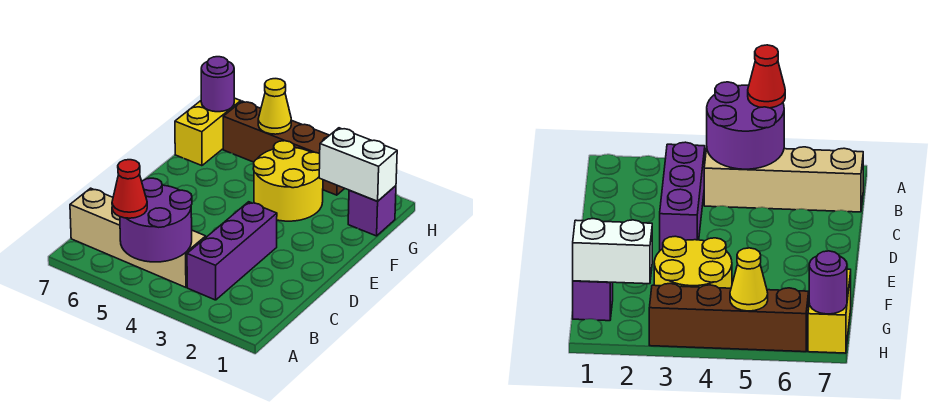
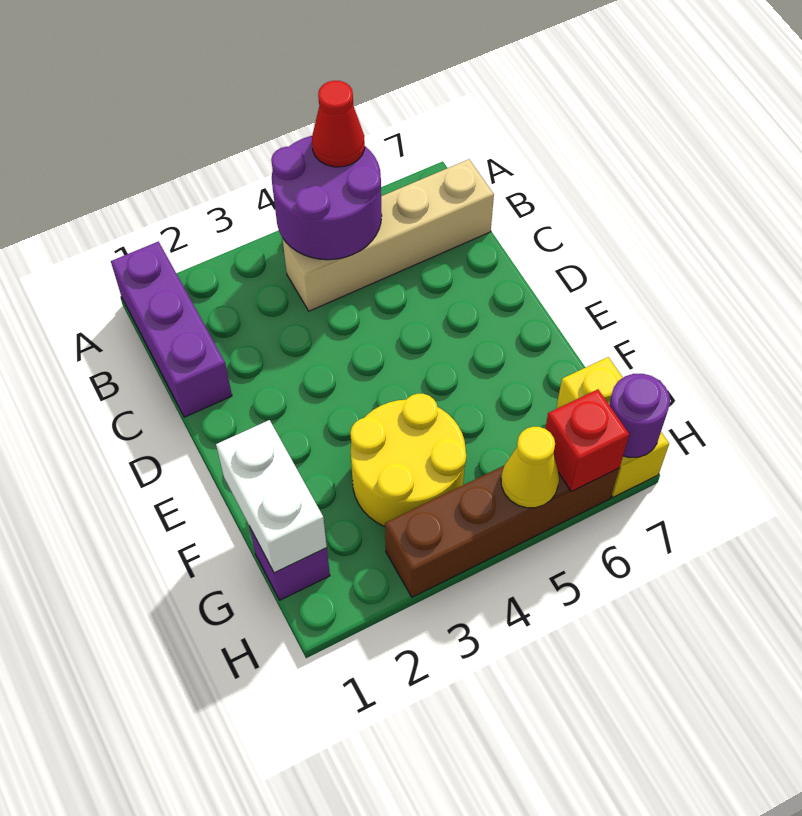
purple 1x3 brick [187,202,277,300] -> purple 1x3 brick moved to [111,241,232,417]
white 1x2 brick [319,128,397,201] -> white 1x2 brick turned to [216,420,327,573]
none -> red 1x1 brick [545,389,629,491]

